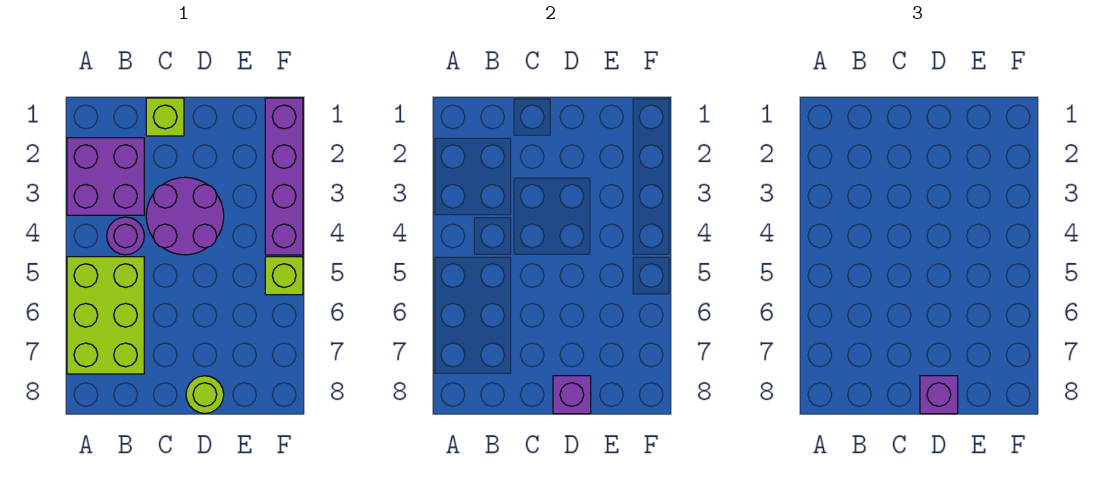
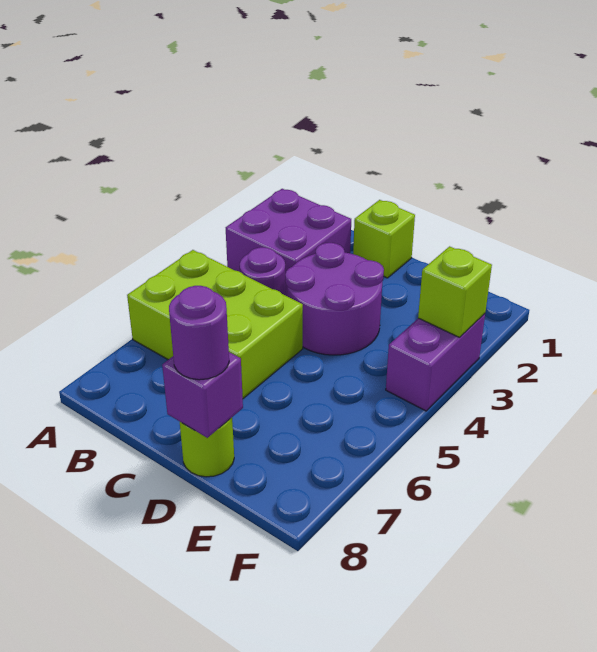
lime 2x3 brick [67,257,144,374] -> lime 2x3 brick turned to [127,250,303,398]
purple 1x1 brick [920,376,958,414] -> purple 1x1 round brick [169,286,229,380]
purple 1x4 brick [265,98,303,255] -> purple 1x2 brick [386,314,485,411]
lime 1x1 brick [265,257,303,295] -> lime 1x1 brick moved to [418,246,492,337]

